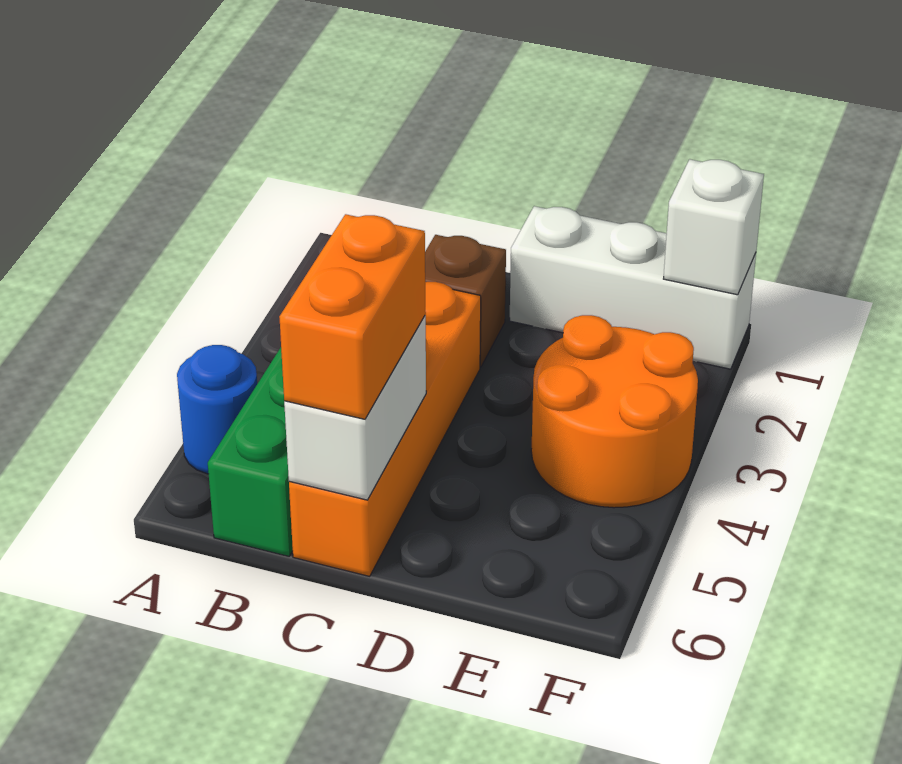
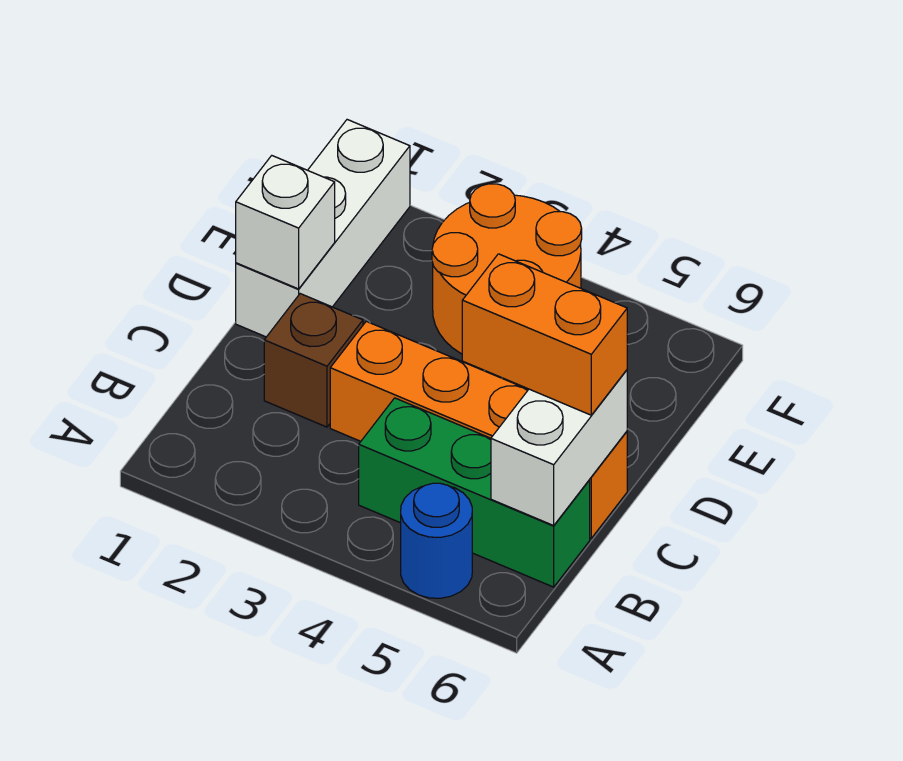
white 1x2 brick [284,315,426,500] -> white 1x2 brick turned to [491,370,627,525]
white 1x1 brick [664,159,764,295] -> white 1x1 brick moved to [236,156,335,289]

